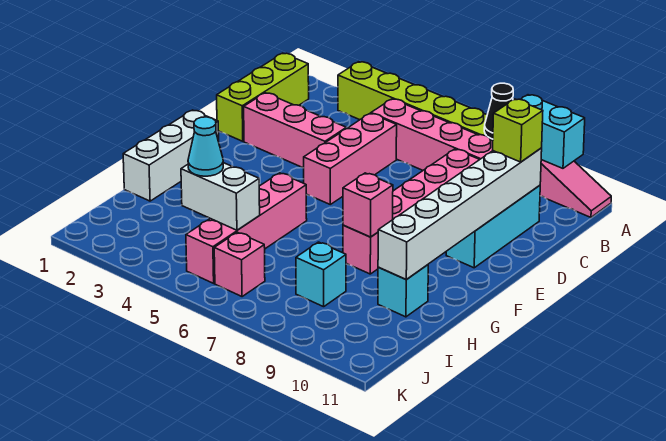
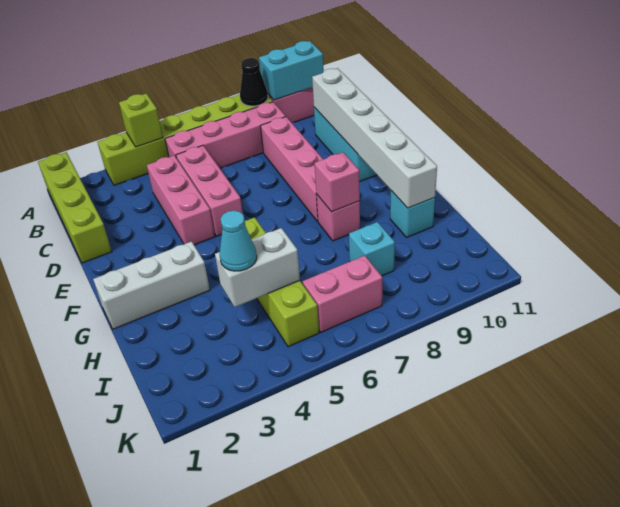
lime 1x3 brick [217,53,309,141] -> lime 1x4 brick [38,152,112,263]
lime 1x1 brick [493,99,543,162] -> lime 1x1 brick moved to [119,93,163,147]
pink 1x3 brick [244,93,346,168] -> pink 1x3 brick turned to [147,156,215,245]
white 1x3 brick [123,110,219,201] -> white 1x3 brick turned to [93,242,210,329]
pink 1x4 brick [186,173,307,283] -> lime 1x4 brick [245,217,319,347]
pink 1x1 brick [214,232,265,297] -> pink 1x2 brick [303,256,382,332]

